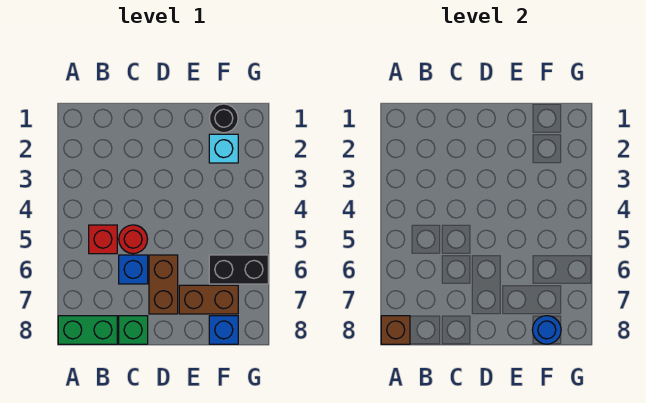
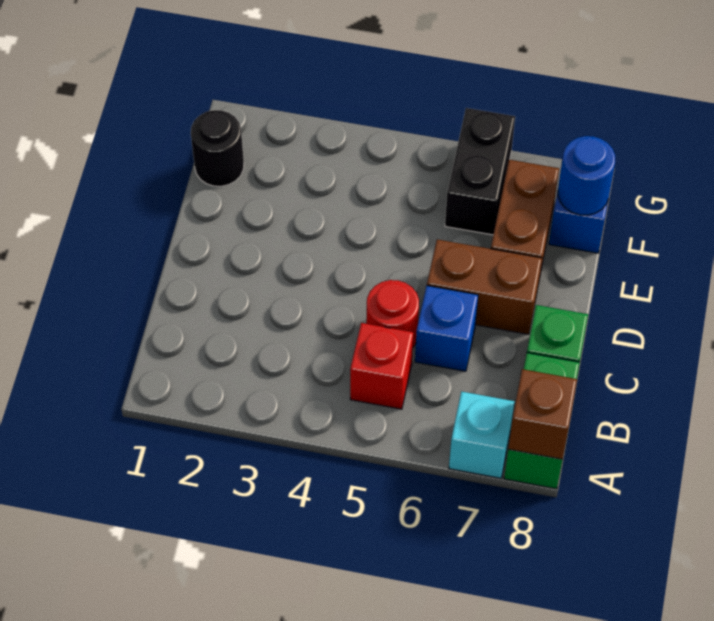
cyan 1x1 brick [209,134,238,163] -> cyan 1x1 brick moved to [449,391,515,478]

